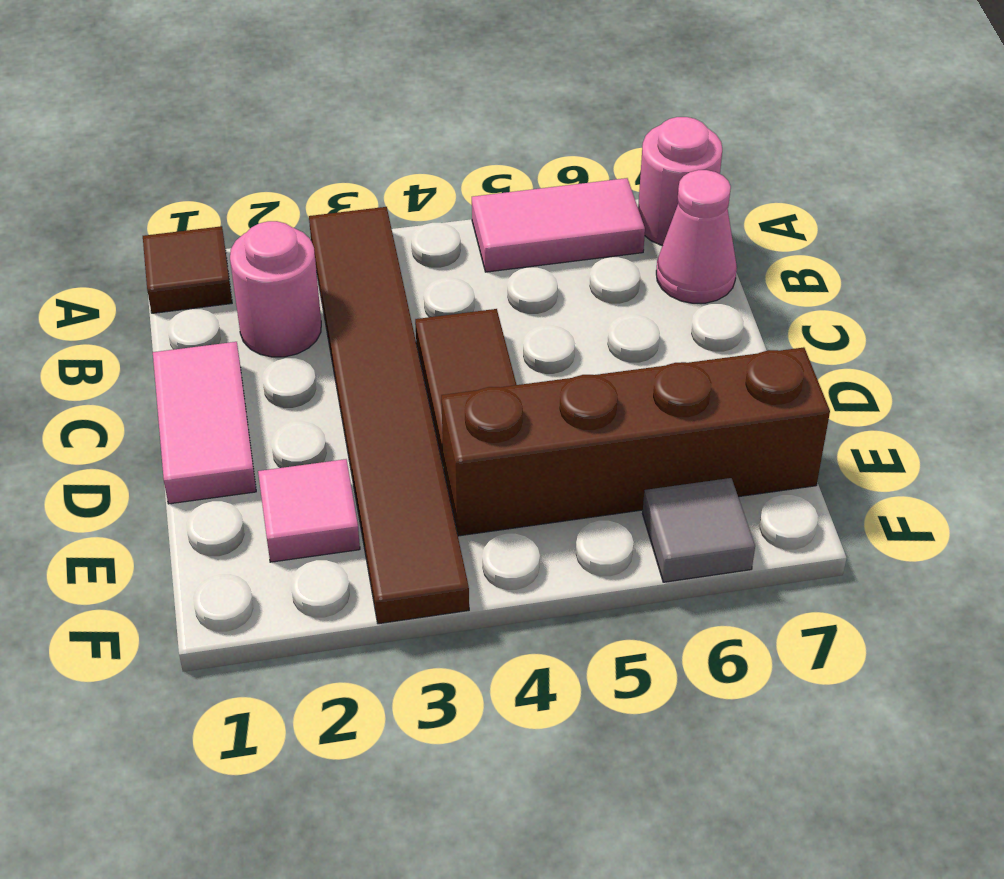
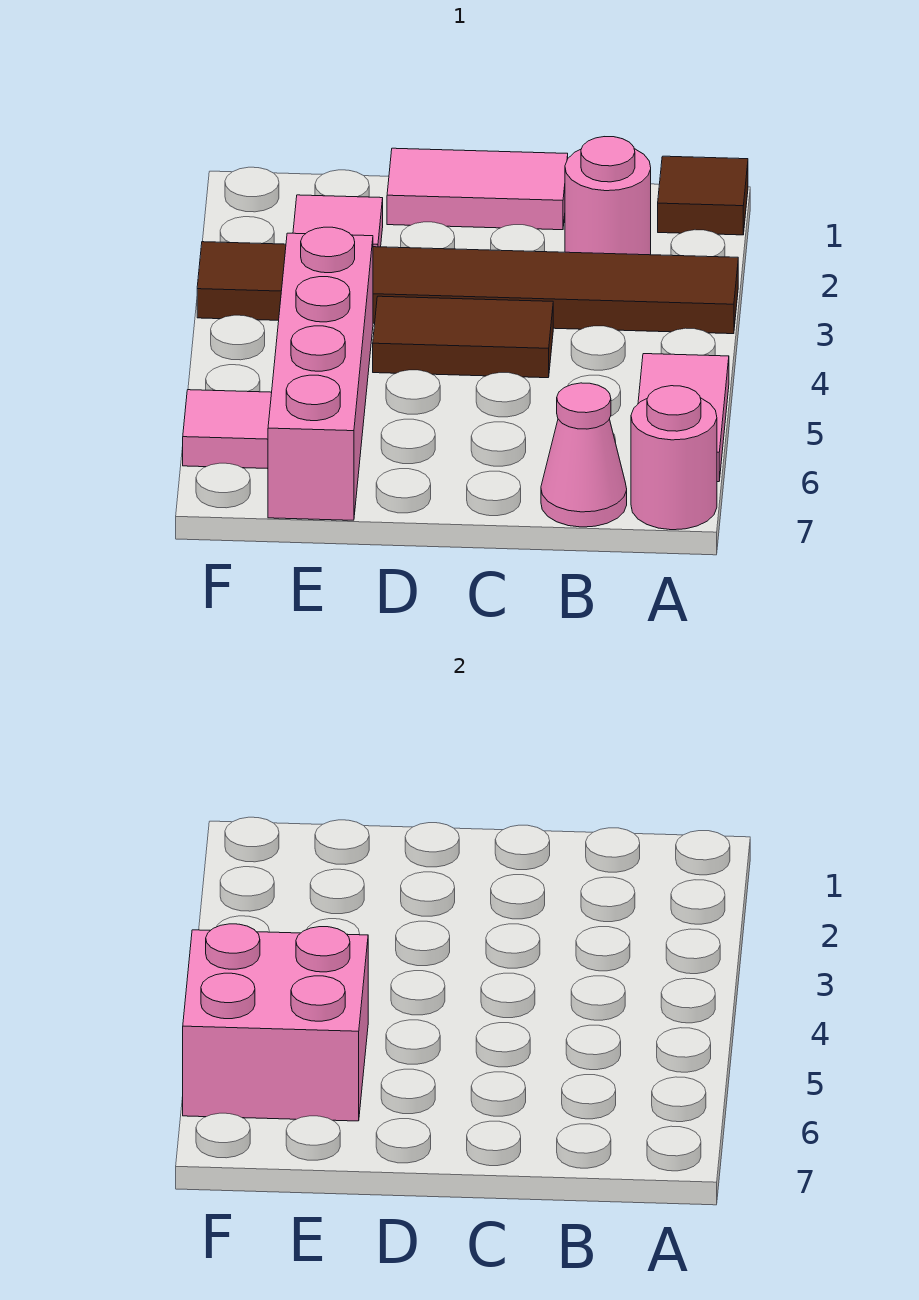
brown 1x4 brick [441,347,830,536] -> pink 1x4 brick [268,227,373,520]
none -> pink 2x2 brick [183,924,368,1121]
grey 1x1 tile [643,478,755,582] -> pink 1x1 tile [183,390,272,469]

